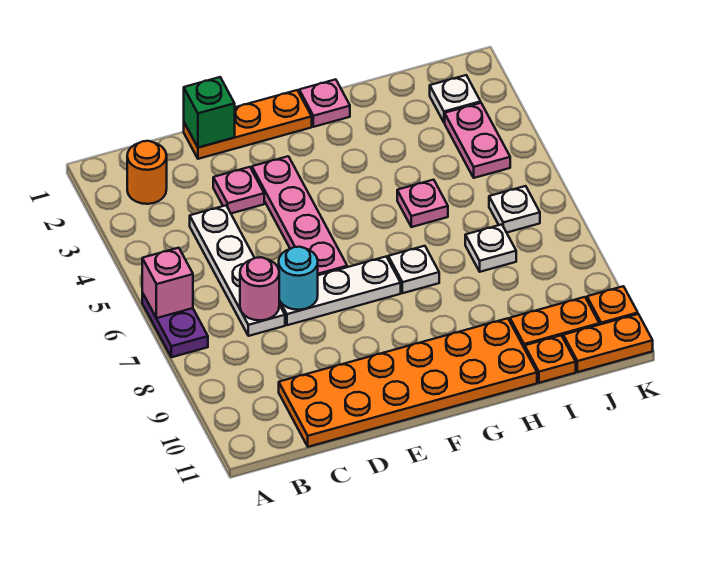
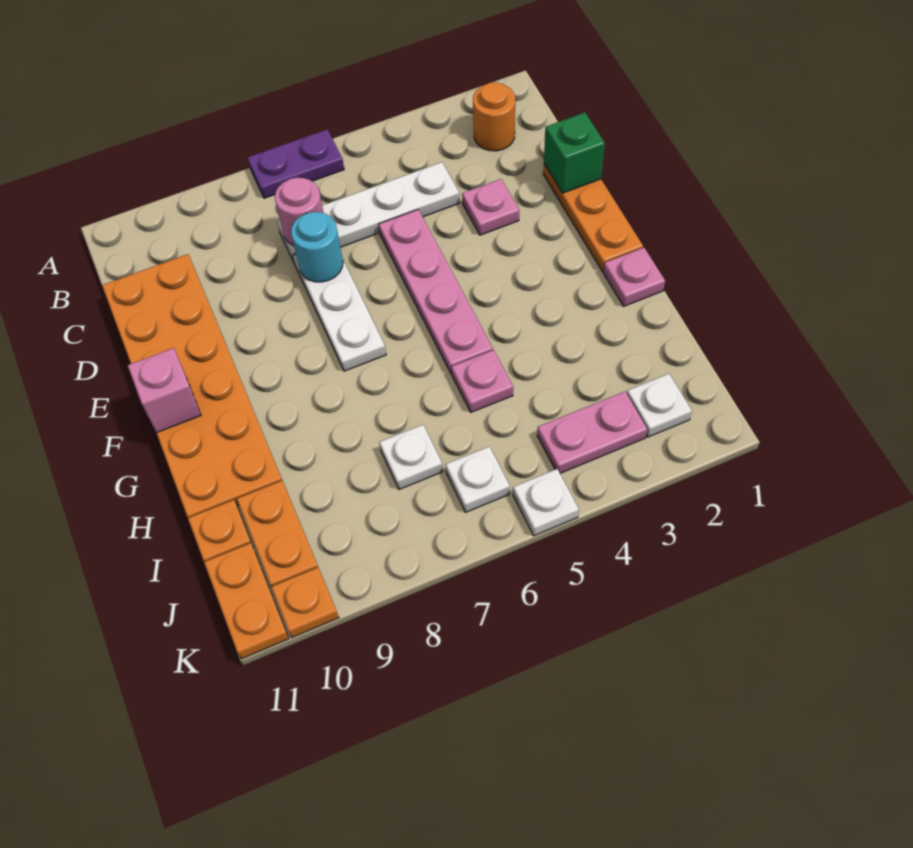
pink 1x1 brick [142,248,193,318] -> pink 1x1 brick moved to [128,348,201,433]
pink 1x4 plate [252,156,347,275] -> pink 1x4 plate turned to [379,210,493,374]
white 1x1 plate [388,246,439,293] -> white 1x1 plate moved to [513,469,579,536]

